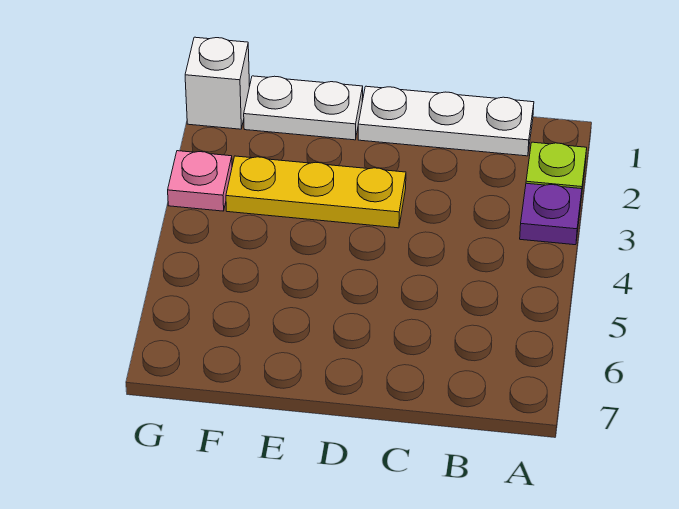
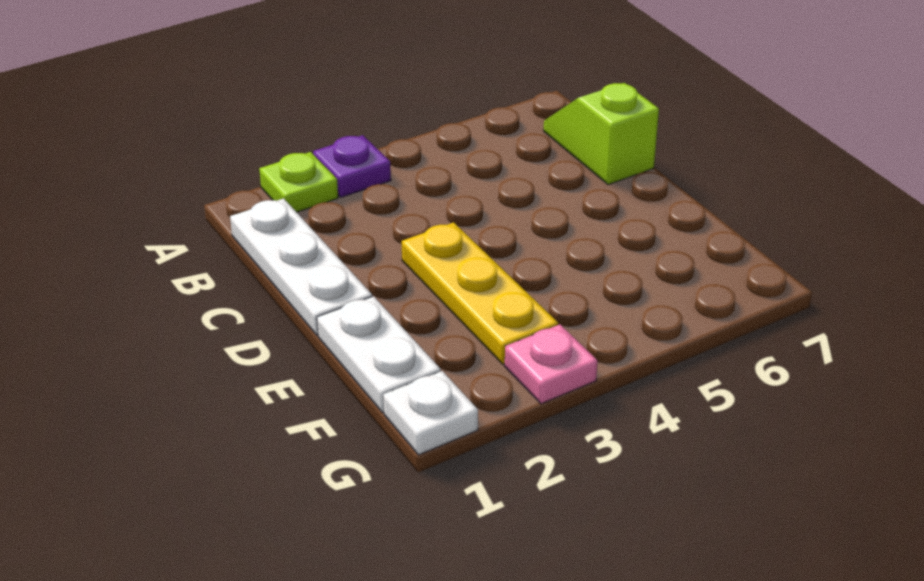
none -> lime 1x2 slope [544,83,659,185]
white 1x1 brick [185,37,250,129] -> white 1x1 plate [383,371,478,455]

